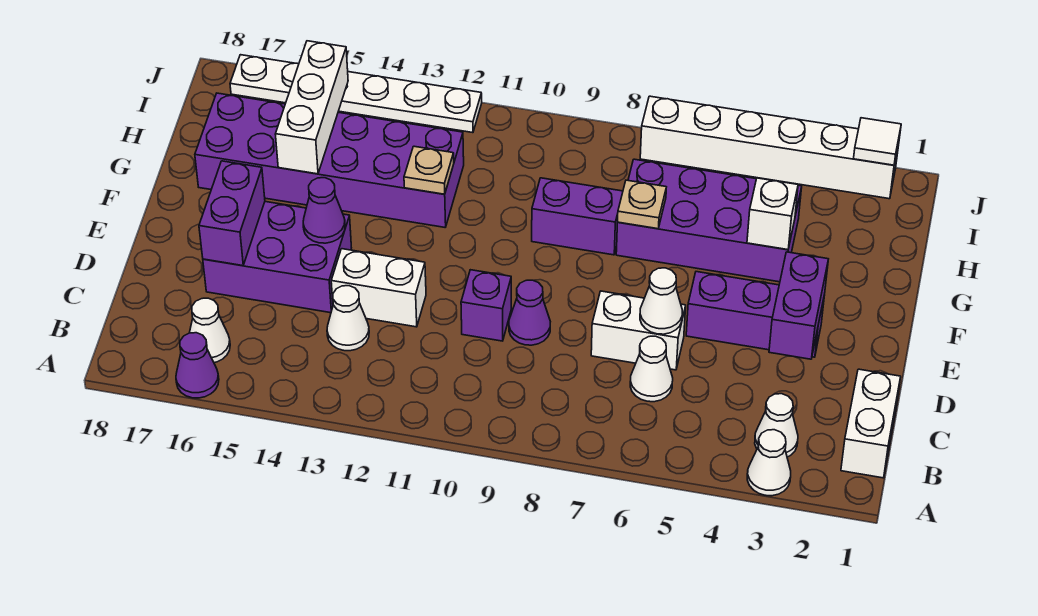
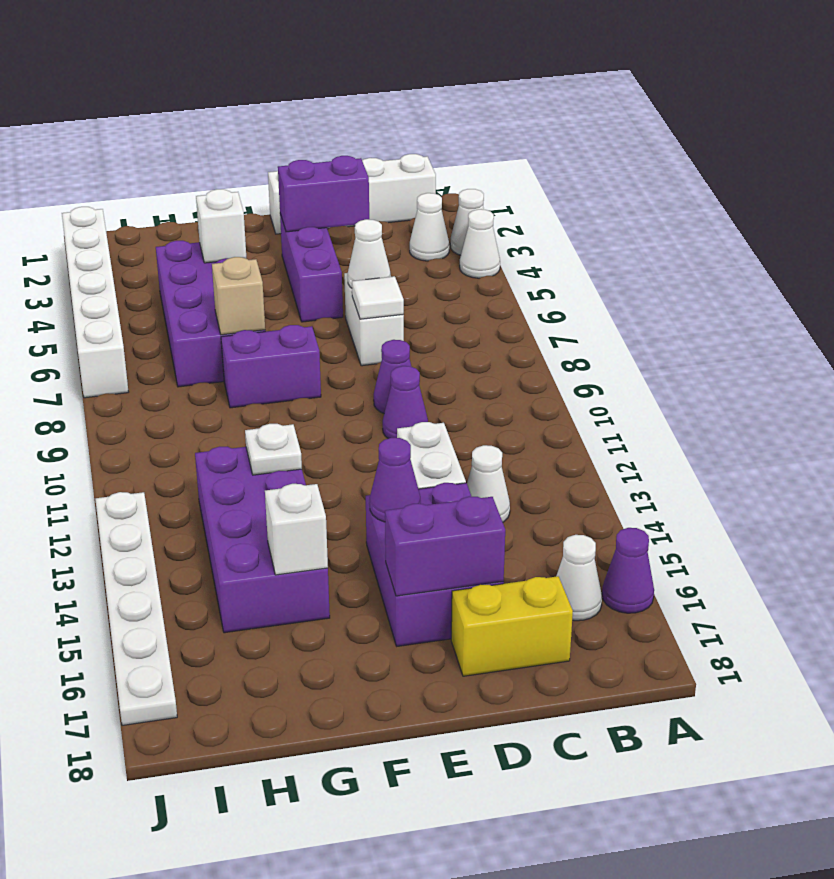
white 1x2 brick [841,369,901,478] -> white 1x4 brick [268,154,436,234]
white 1x1 cone [630,336,673,402] -> white 1x1 cone moved to [460,209,500,278]
none -> yellow 1x2 brick [451,576,573,676]
purple 1x1 brick [461,270,511,341] -> purple 1x1 cone [383,366,428,439]
tan 1x1 plate [618,180,666,229] -> tan 1x1 brick [212,257,265,335]
purple 1x2 brick [532,178,623,255] -> purple 1x2 brick turned to [221,325,321,408]
purple 2x6 brick [195,93,464,227] -> purple 2x4 brick [195,447,330,633]
tan 1x1 plate [404,146,454,194] -> white 1x1 plate [245,424,302,475]
white 1x3 brick [275,41,348,174] -> white 1x1 brick [265,484,328,575]
white 1x1 tile [854,118,901,165] -> white 1x1 tile moved to [352,276,404,319]

